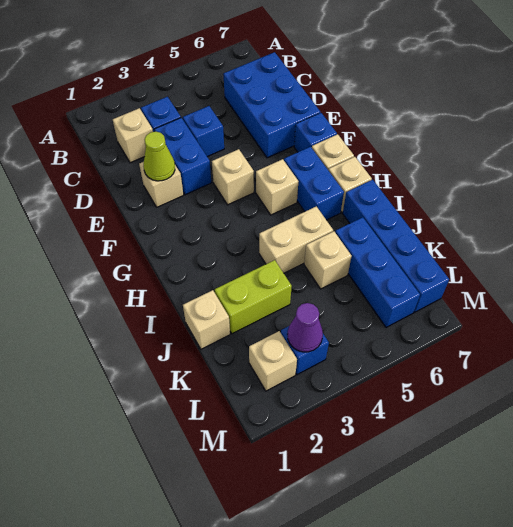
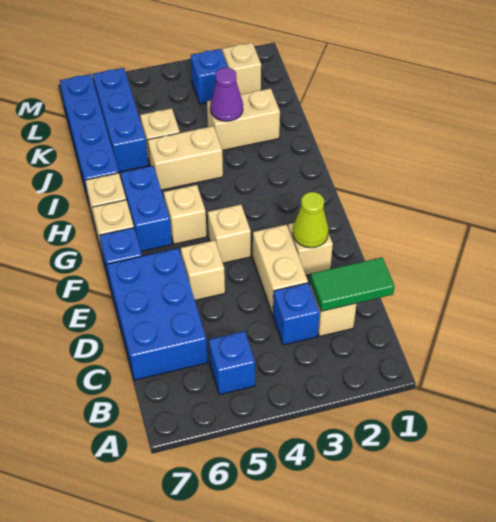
none -> green 1x2 tile [310,257,395,311]
blue 1x2 brick [155,118,211,195] -> tan 1x2 brick [253,225,308,314]
blue 1x1 brick [183,106,224,157] -> blue 1x1 brick moved to [209,331,255,395]
tan 1x1 brick [183,290,230,349] -> tan 1x1 brick moved to [181,240,225,300]
lime 1x2 brick [215,260,292,334] -> tan 1x2 brick [207,88,280,150]
purple 1x1 cone [288,303,323,352] -> purple 1x1 cone moved to [210,68,243,121]

